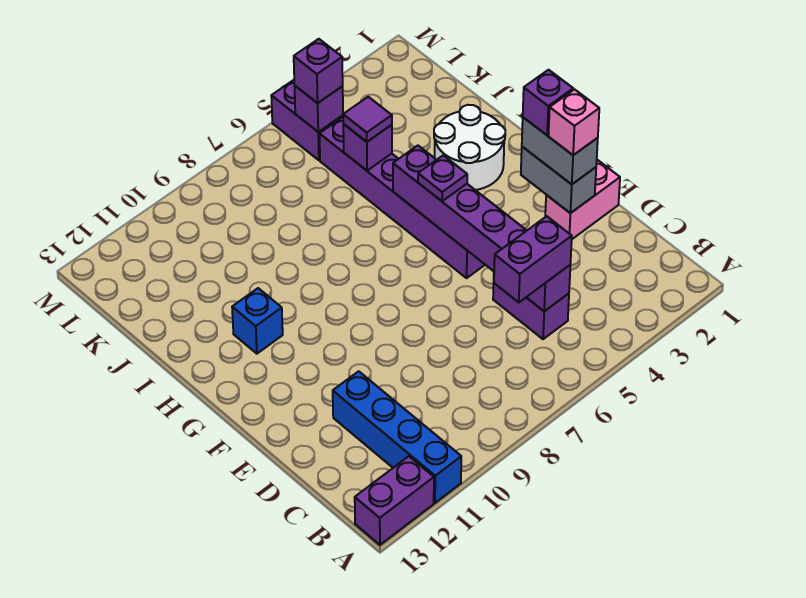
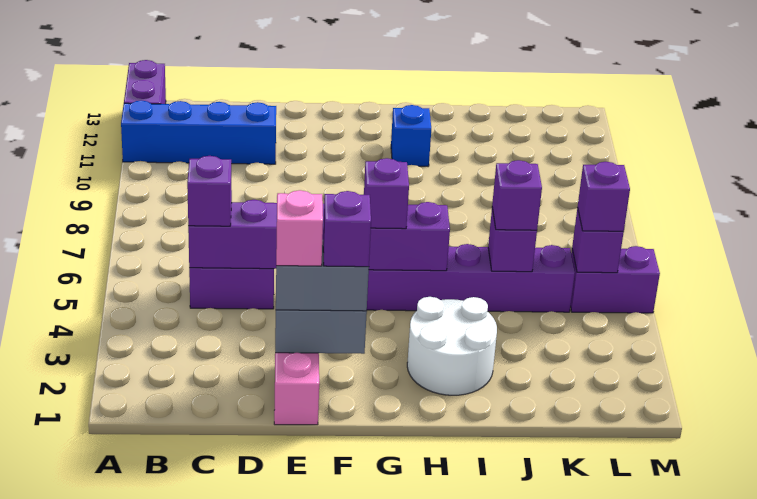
purple 1x2 brick [494,216,572,303] -> purple 1x1 brick [187,156,232,226]
purple 1x1 plate [418,155,467,201] -> purple 1x1 brick [364,158,409,229]
purple 1x1 tile [343,97,392,142] -> purple 1x1 brick [492,160,542,230]

